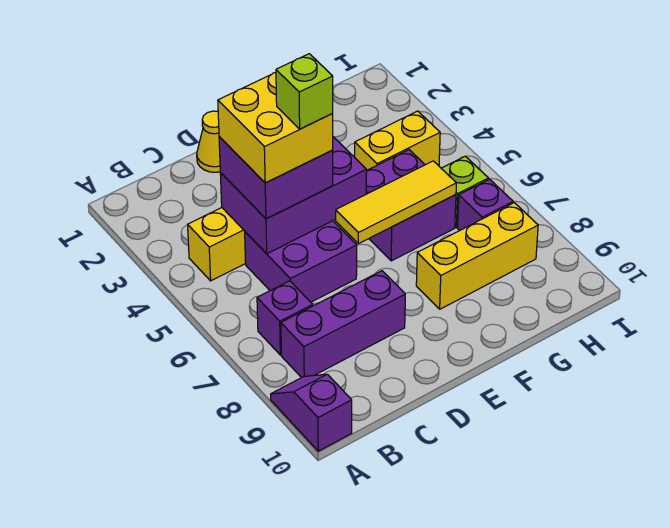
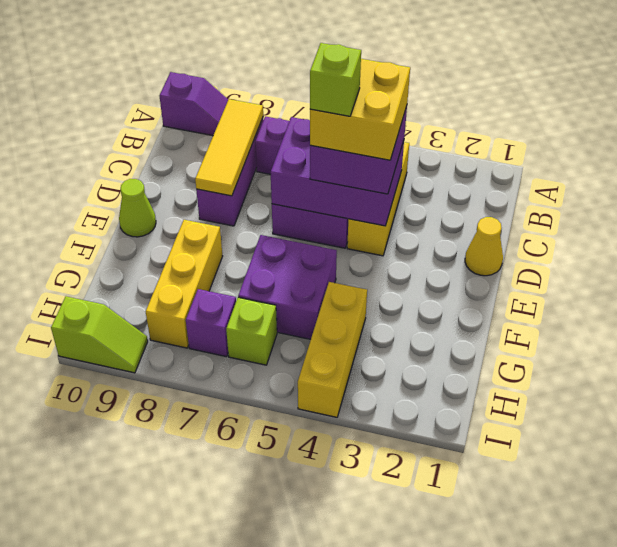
purple 2x3 brick [220,137,367,254] -> purple 2x3 brick turned to [271,117,404,226]
yellow 1x3 tile [336,161,456,244] -> yellow 1x3 tile moved to [195,99,263,196]
none -> lime 1x1 cone [119,179,156,237]
yellow 1x2 brick [355,111,440,170] -> yellow 1x3 brick [298,282,367,417]
none -> lime 1x2 slope [51,296,148,373]

